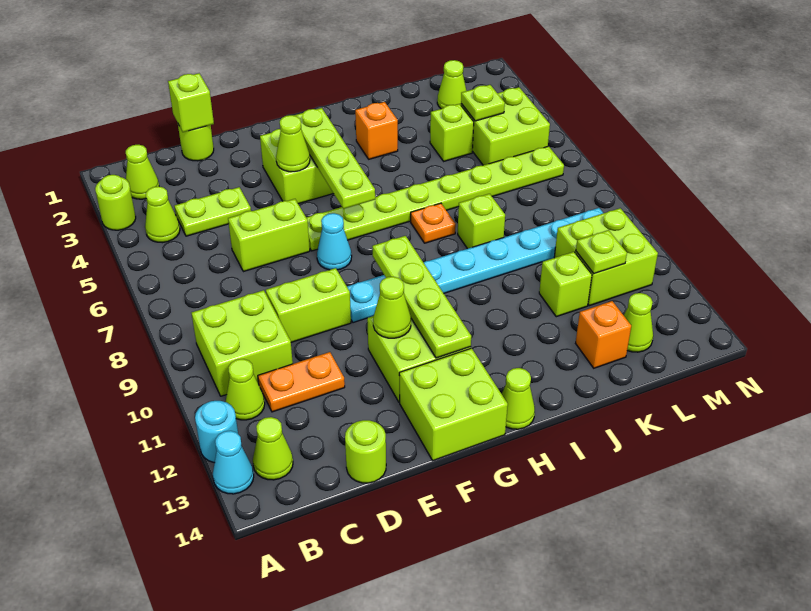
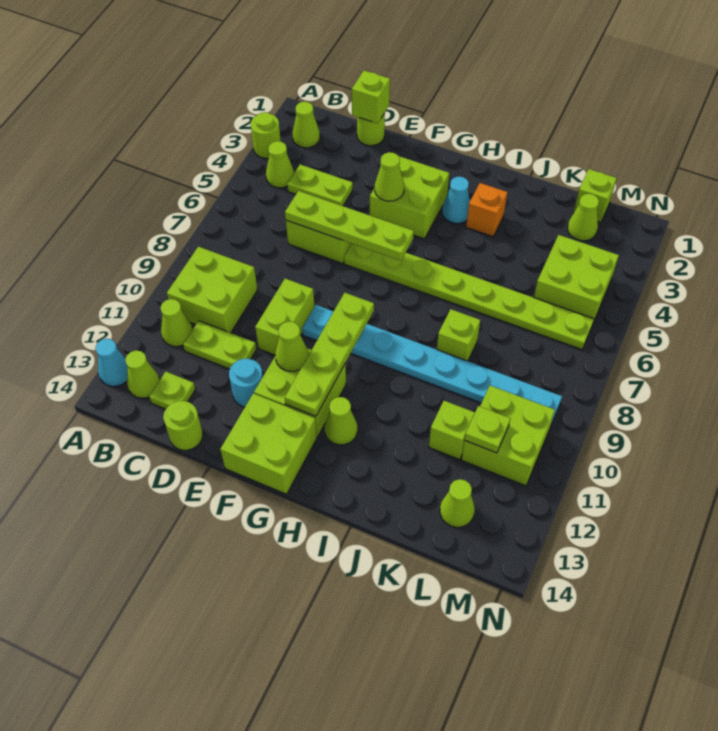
cyan 1x1 round brick [195,401,238,463] -> cyan 1x1 round brick moved to [229,359,263,407]
orange 1x2 plate [258,352,345,412] -> lime 1x2 plate [183,321,256,369]
lime 1x2 brick [266,268,351,342] -> lime 1x2 brick turned to [255,279,314,355]
cyan 1x1 cone [317,213,352,270] -> cyan 1x1 cone moved to [442,176,470,223]
lime 1x4 plate [294,108,375,209] -> lime 1x4 plate turned to [285,191,414,261]
lime 1x1 cone [502,368,535,429] -> lime 1x1 cone moved to [325,397,358,445]
orange 1x1 plate [411,203,456,243] -> none
lime 1x1 brick [430,104,474,161] -> lime 1x1 brick moved to [573,169,617,222]
orange 1x1 brick [576,301,631,368] -> none
lime 1x1 plate [461,85,505,121] -> lime 1x1 plate moved to [149,372,195,409]

